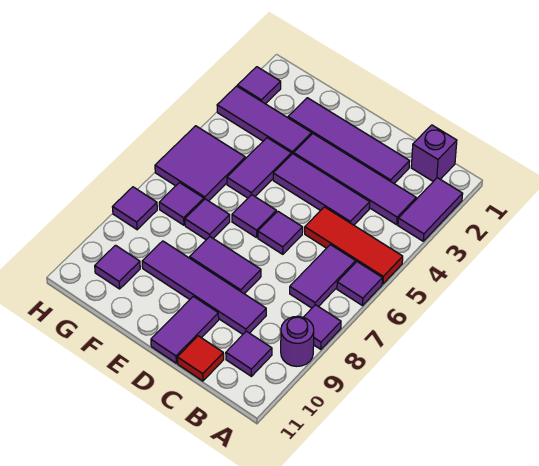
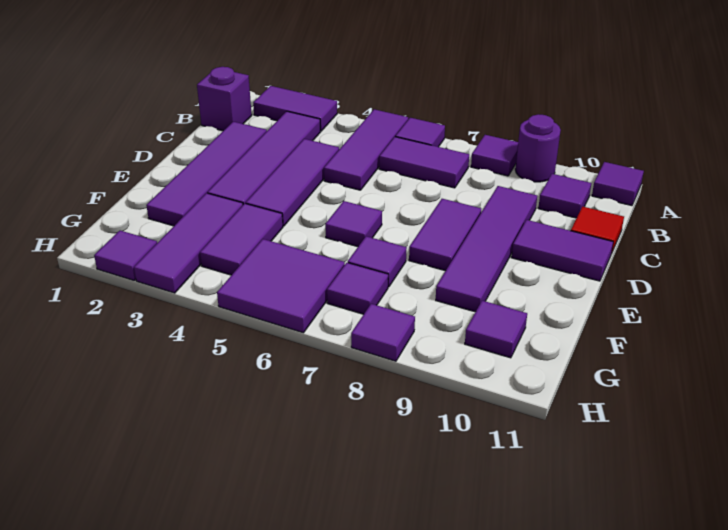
red 1x3 tile [305,207,403,284] -> purple 1x3 tile [324,109,408,190]
purple 1x1 tile [258,211,303,254] -> purple 1x1 tile moved to [592,162,644,206]
purple 1x2 tile [227,138,291,198] -> purple 1x2 tile turned to [200,204,283,275]

